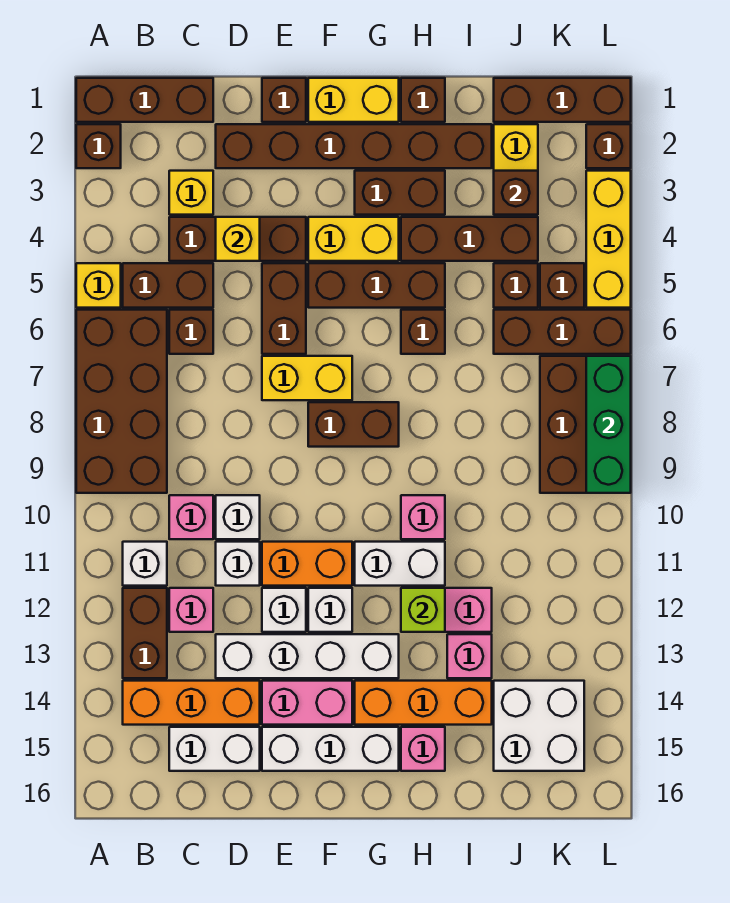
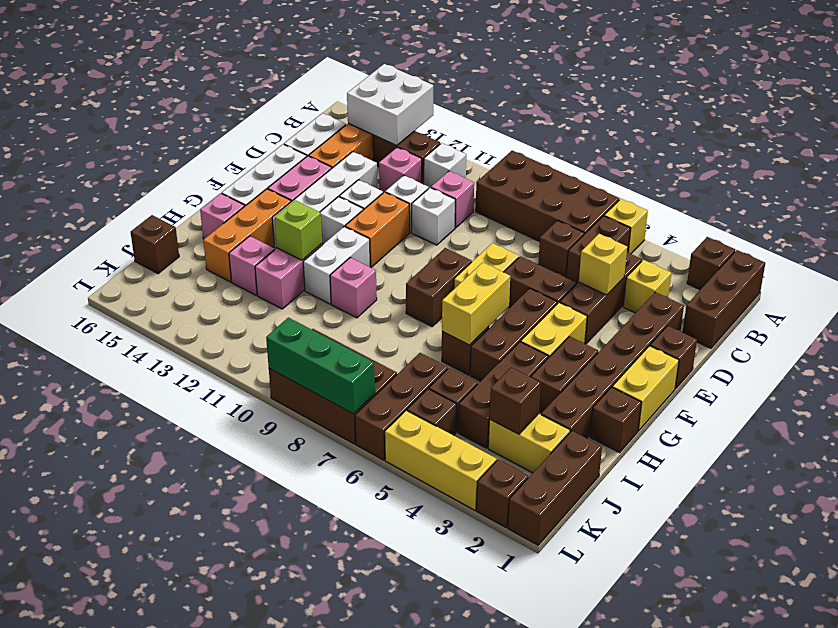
none -> yellow 1x2 brick [442,262,510,345]
white 2x2 brick [494,681,584,771] -> white 2x2 brick moved to [347,64,433,146]
none -> brown 1x1 brick [131,215,179,274]

